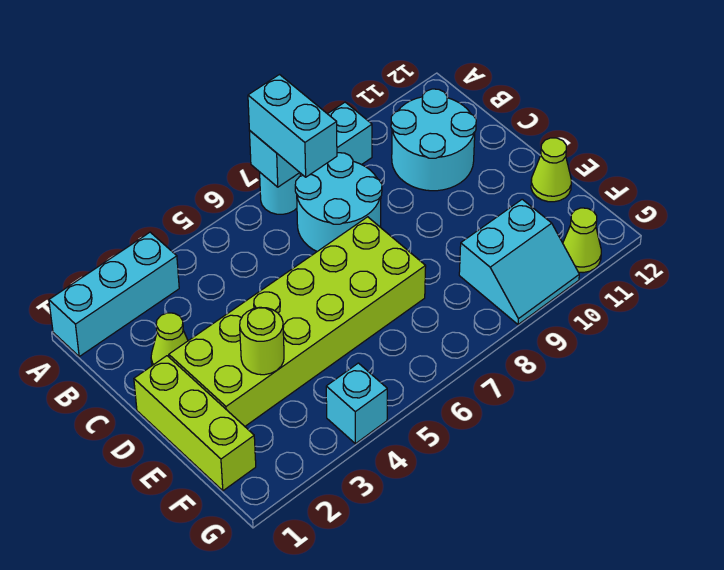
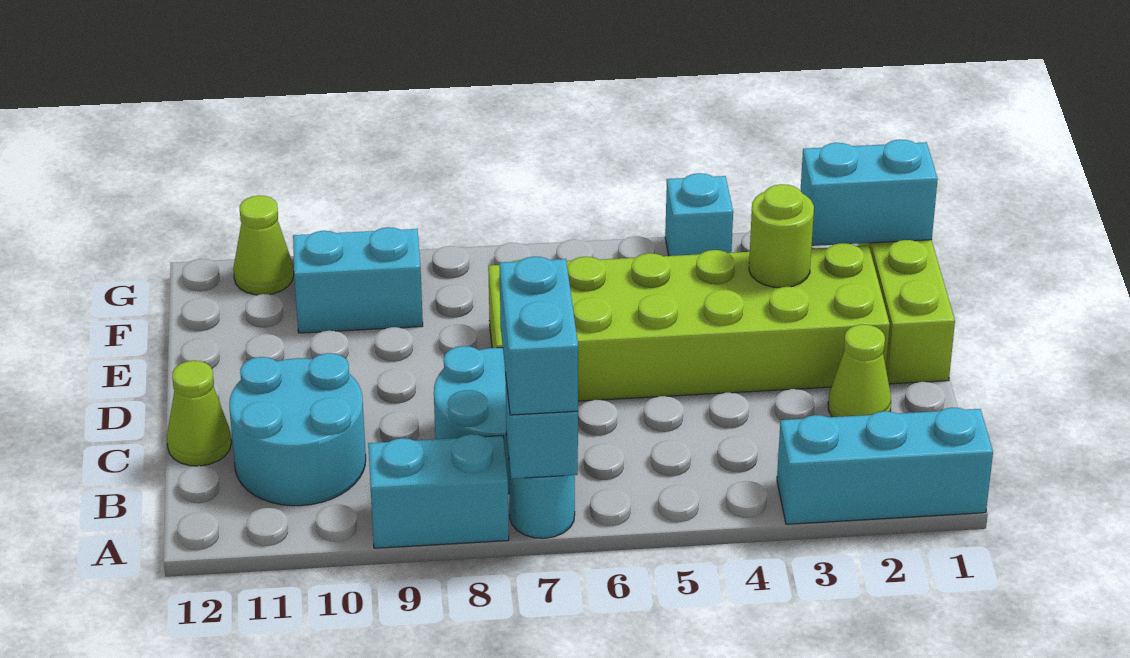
lime 1x1 cone [531,138,571,202] -> lime 1x1 cone moved to [167,361,231,466]
none -> cyan 1x2 brick [800,139,938,246]

